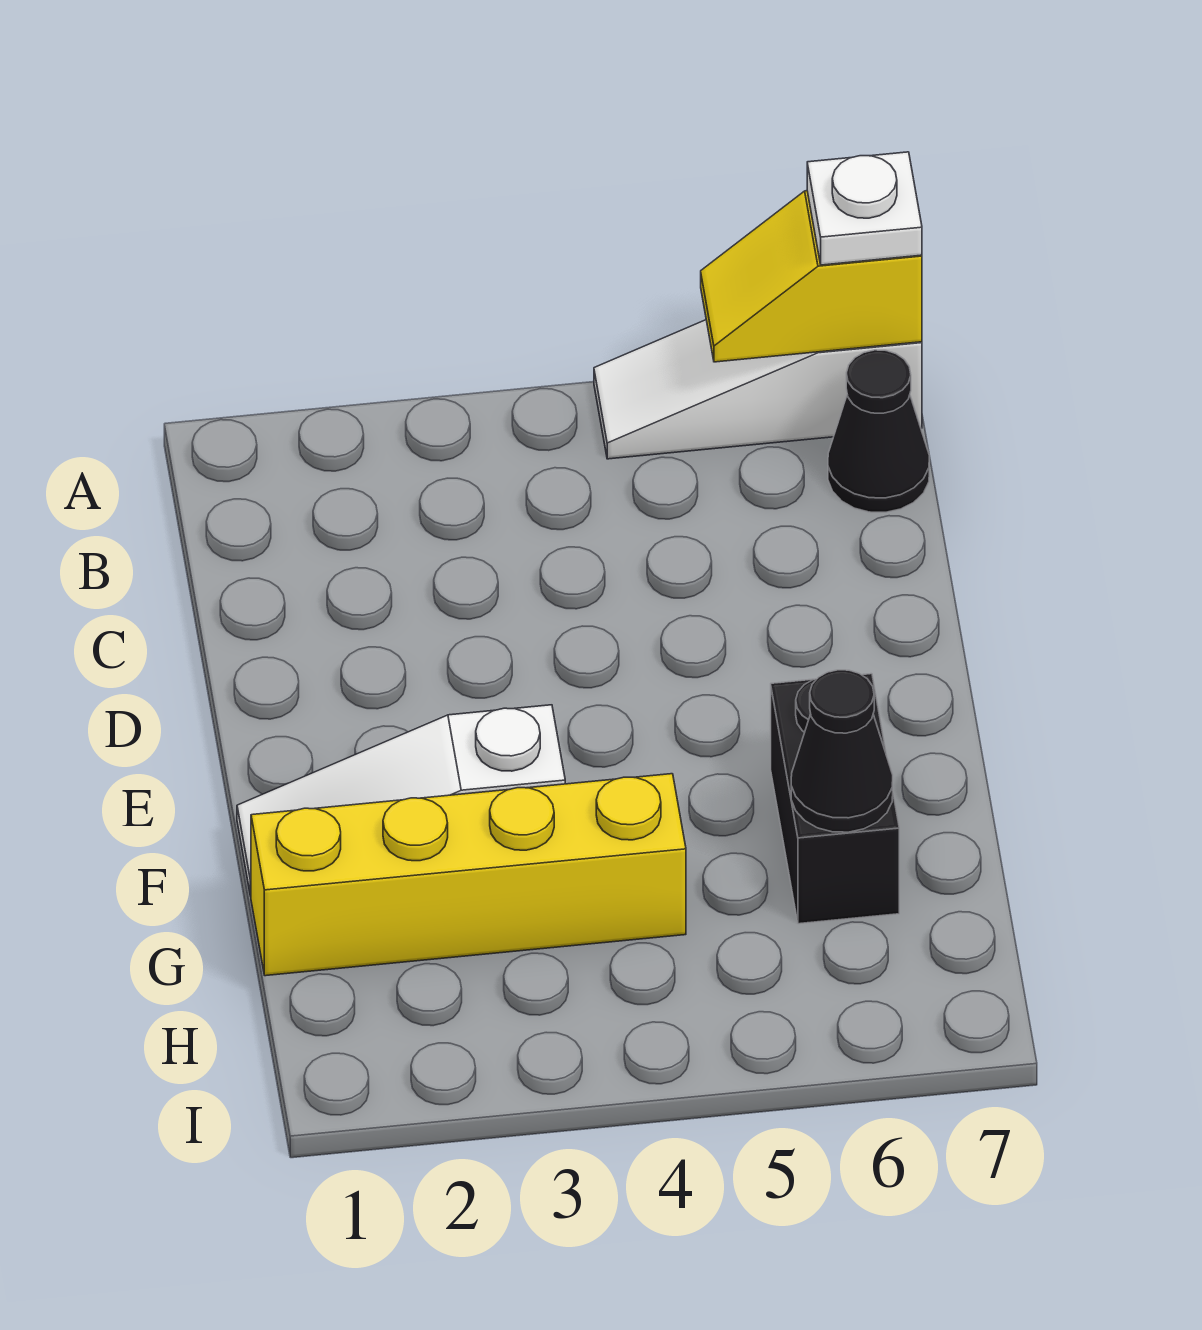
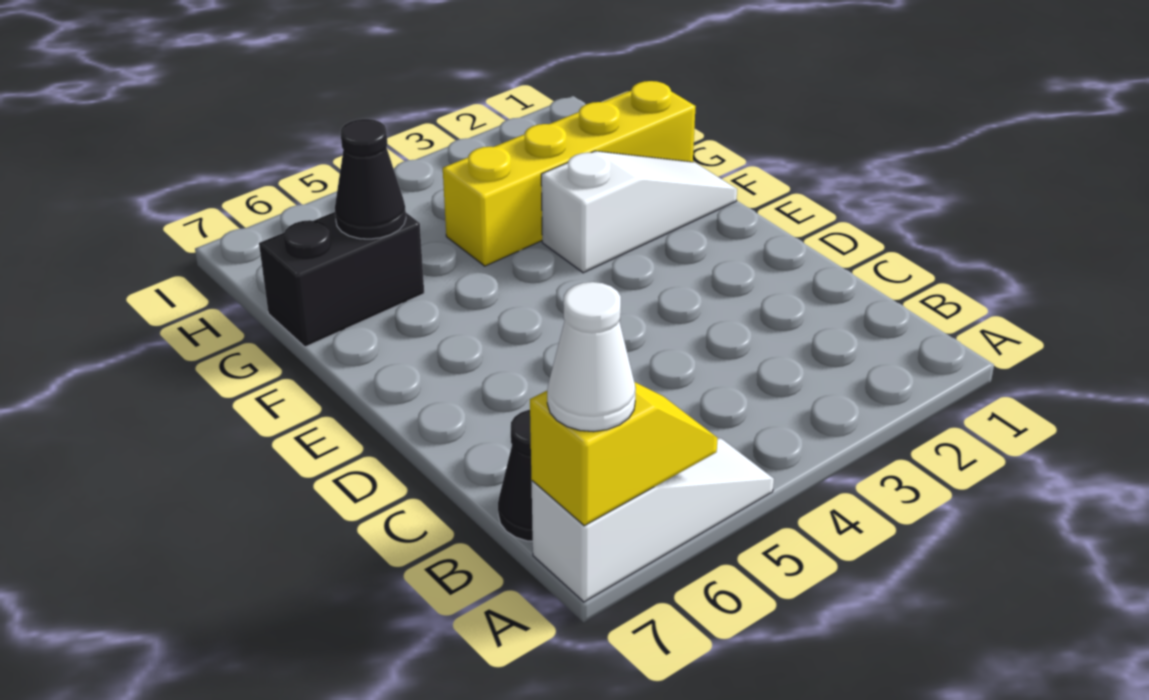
white 1x1 plate [807,152,922,265] -> white 1x1 cone [547,282,636,432]
black 1x2 brick [771,674,899,924] -> black 1x2 brick turned to [259,212,424,347]

